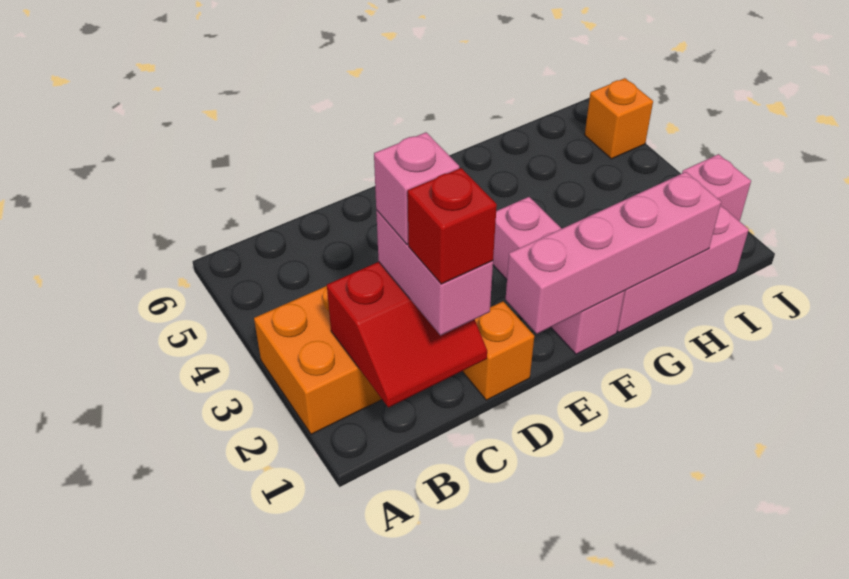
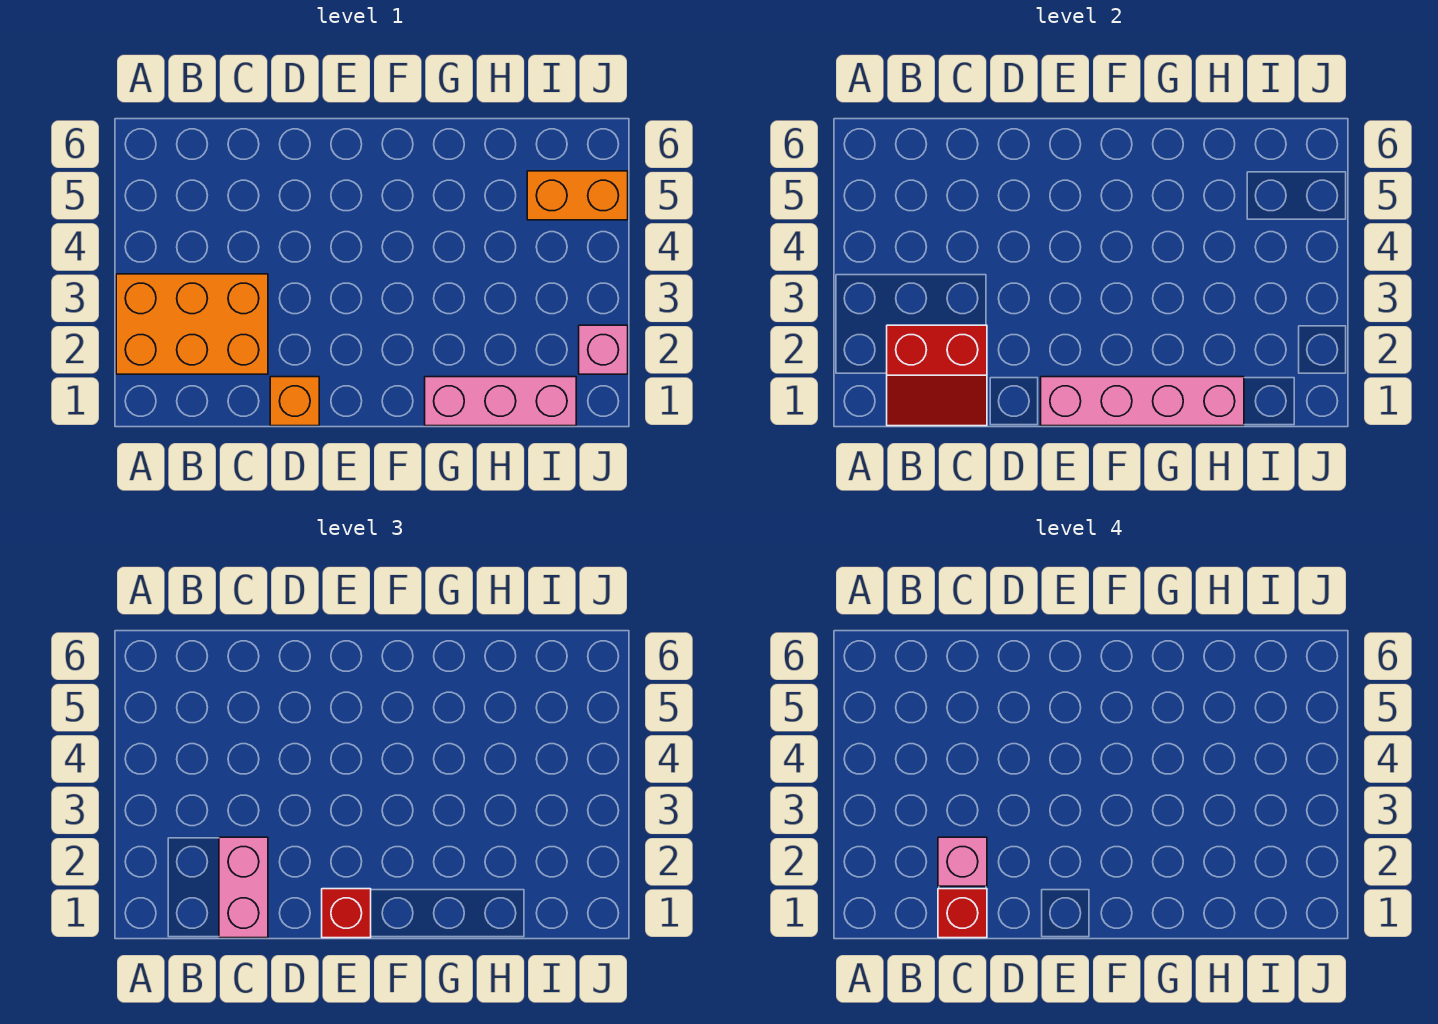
none -> red 1x1 brick [322,889,371,938]
pink 1x3 brick [493,197,625,354] -> none
orange 1x1 brick [585,78,653,159] -> orange 1x2 brick [527,171,628,220]

